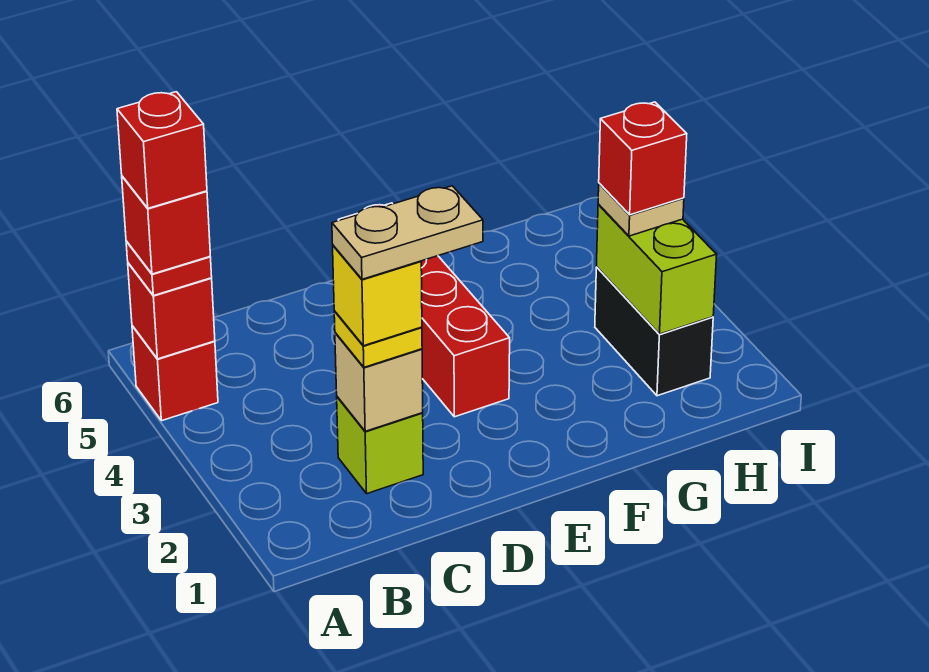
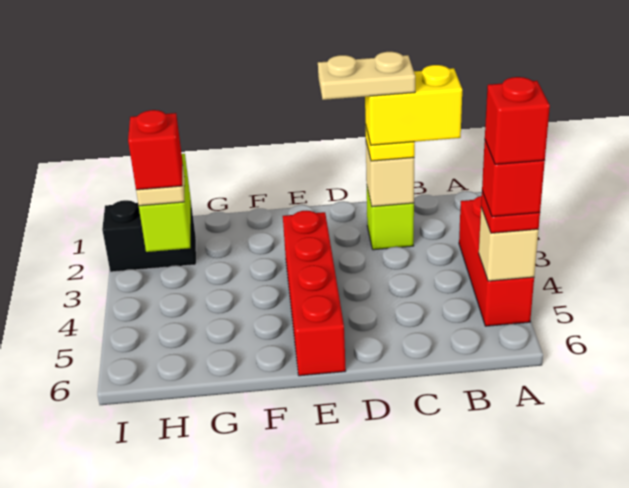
red 1x1 brick [132,326,218,421] -> red 1x3 brick [459,196,534,326]
red 1x1 brick [128,263,215,359] -> tan 1x1 brick [479,208,539,281]
yellow 1x1 brick [333,246,422,346] -> yellow 1x2 brick [365,65,462,145]
black 1x2 brick [595,267,713,396] -> black 1x2 brick turned to [102,200,196,272]

